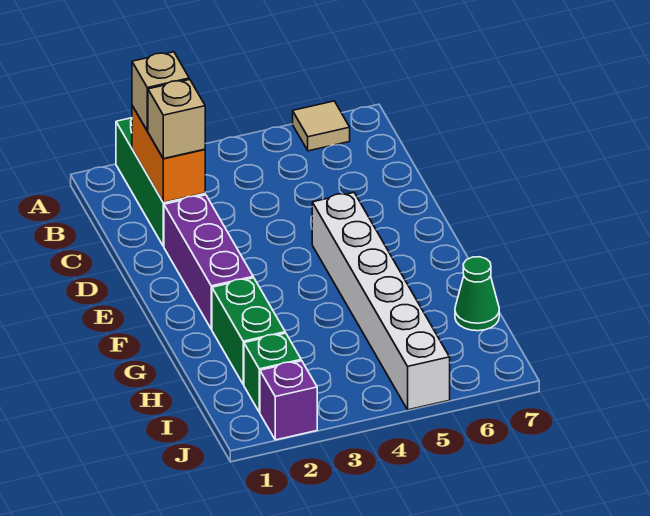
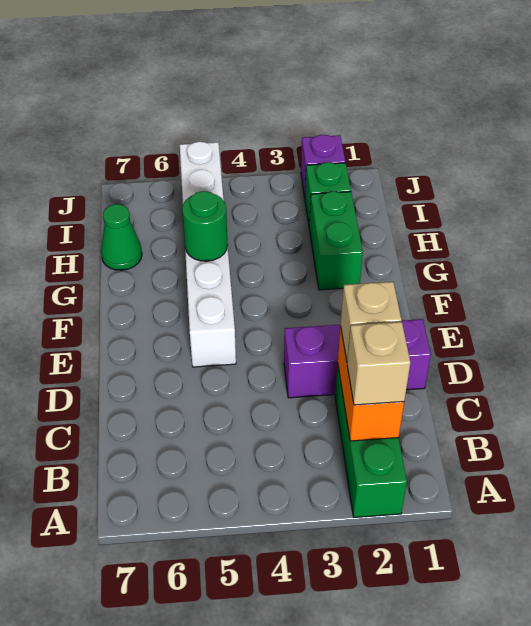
tan 1x1 tile [293,101,350,151] -> none
purple 1x3 brick [164,195,253,329] -> purple 1x3 brick turned to [284,319,431,398]
none -> green 1x1 round brick [182,191,228,261]

